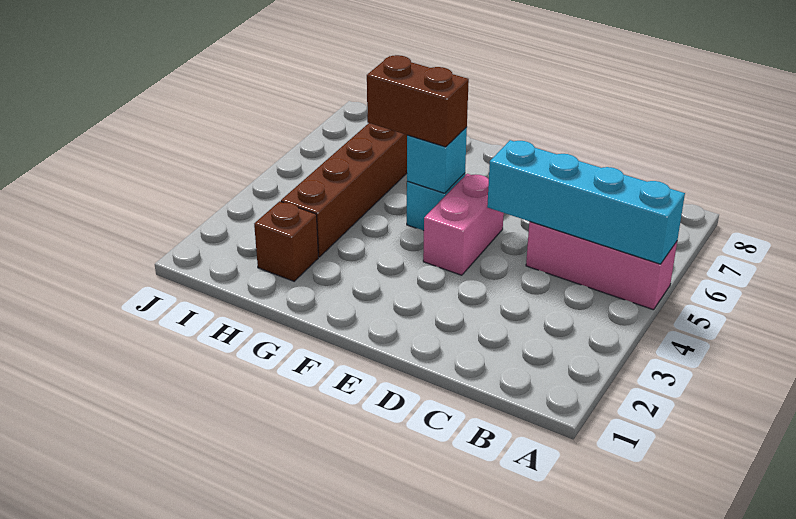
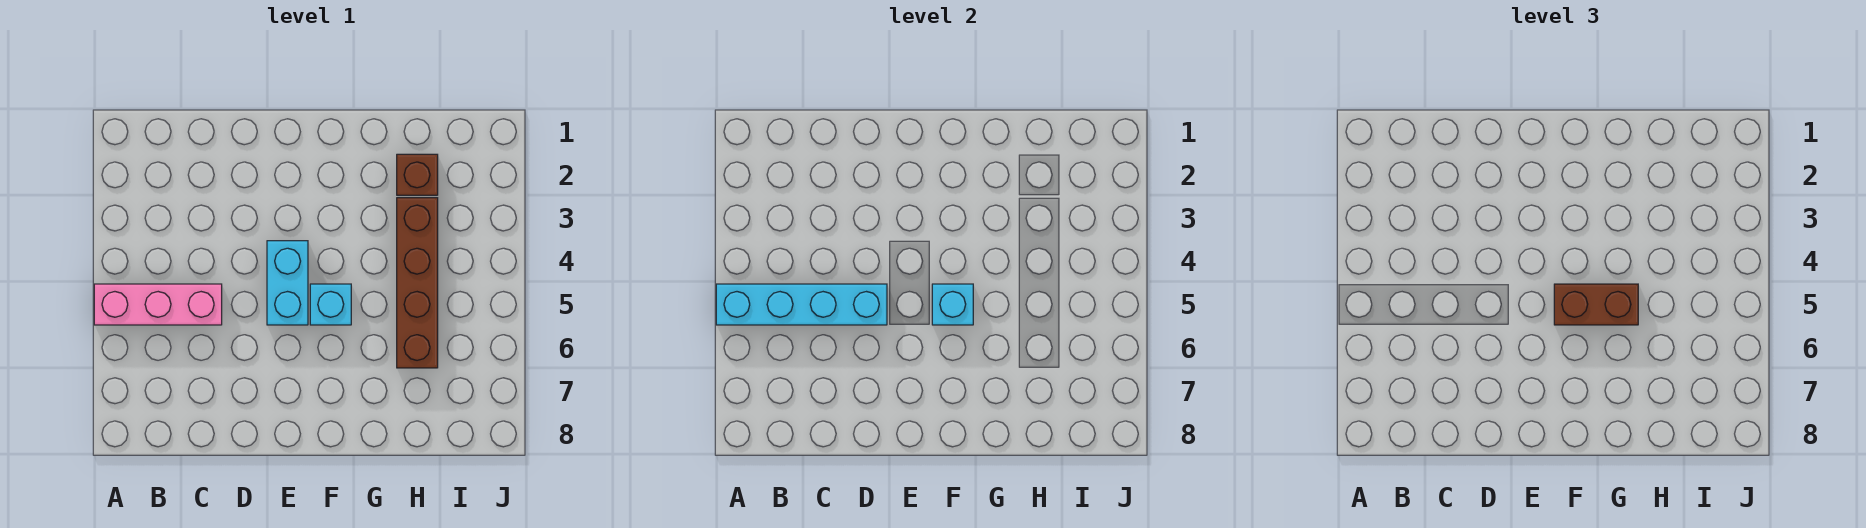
pink 1x2 brick [423,174,504,275] -> cyan 1x2 brick [267,241,308,325]

